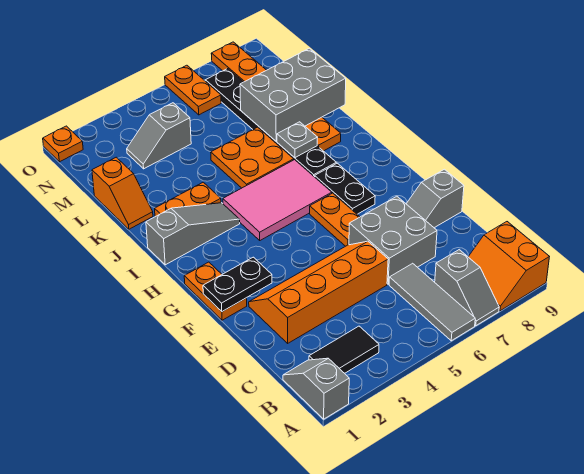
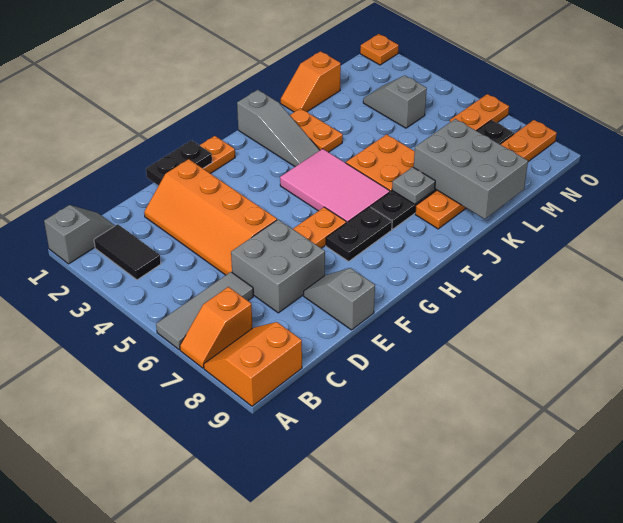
grey 1x2 slope [435,250,499,326] -> orange 1x2 slope [180,287,252,368]
orange 2x4 slope [249,241,388,343] -> orange 2x4 slope turned to [144,159,277,275]
black 1x2 plate [203,257,272,312] -> black 1x2 plate turned to [146,140,212,186]

